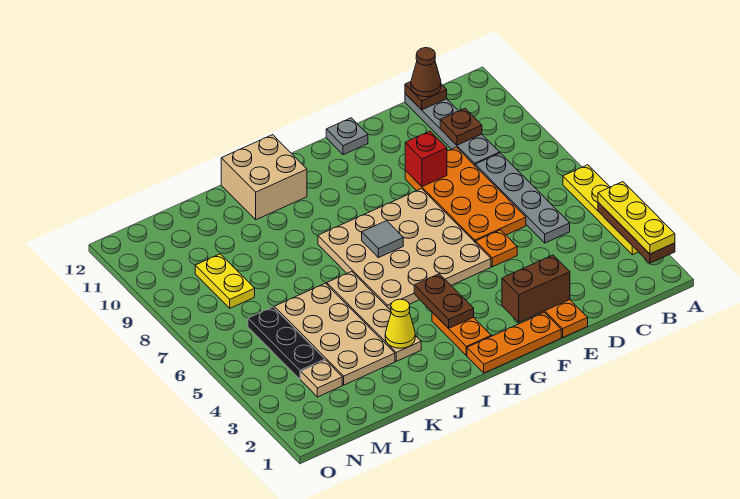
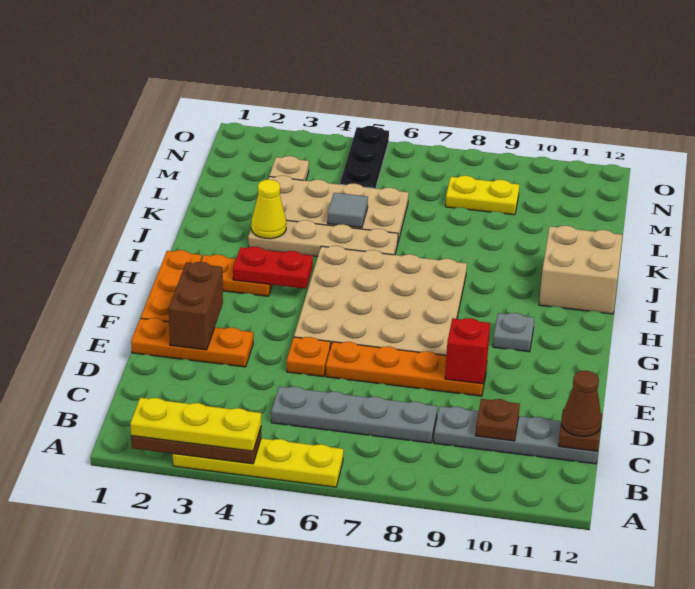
orange 2x4 plate [405,147,526,243] -> orange 1x4 plate [326,342,487,396]
grey 1x1 plate [326,118,368,155] -> grey 1x1 plate moved to [493,313,534,352]
brown 1x2 plate [414,274,474,328] -> red 1x2 plate [233,247,313,289]
grey 1x1 tile [362,221,403,258] -> grey 1x1 tile moved to [328,193,368,228]
black 1x3 plate [248,307,325,379] -> black 1x3 plate turned to [340,126,389,188]

